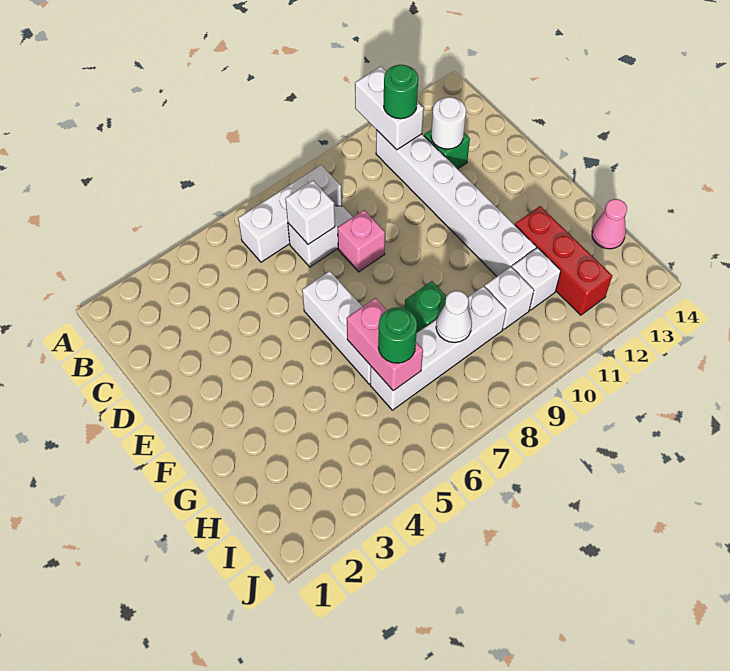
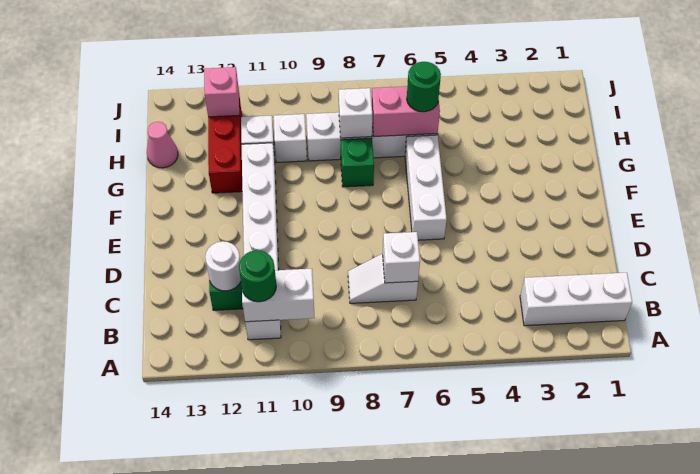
white 1x2 brick [355,67,424,150] -> white 1x2 brick turned to [242,269,315,322]
white 1x3 brick [238,165,342,262] -> white 1x3 brick moved to [520,273,632,326]
pink 1x1 brick [338,210,385,272] -> pink 1x1 brick moved to [204,67,239,117]
pink 1x2 brick [347,298,423,391] -> pink 1x2 brick turned to [372,86,440,137]
white 1x1 cone [436,291,472,342] -> white 1x1 brick [339,88,372,138]

